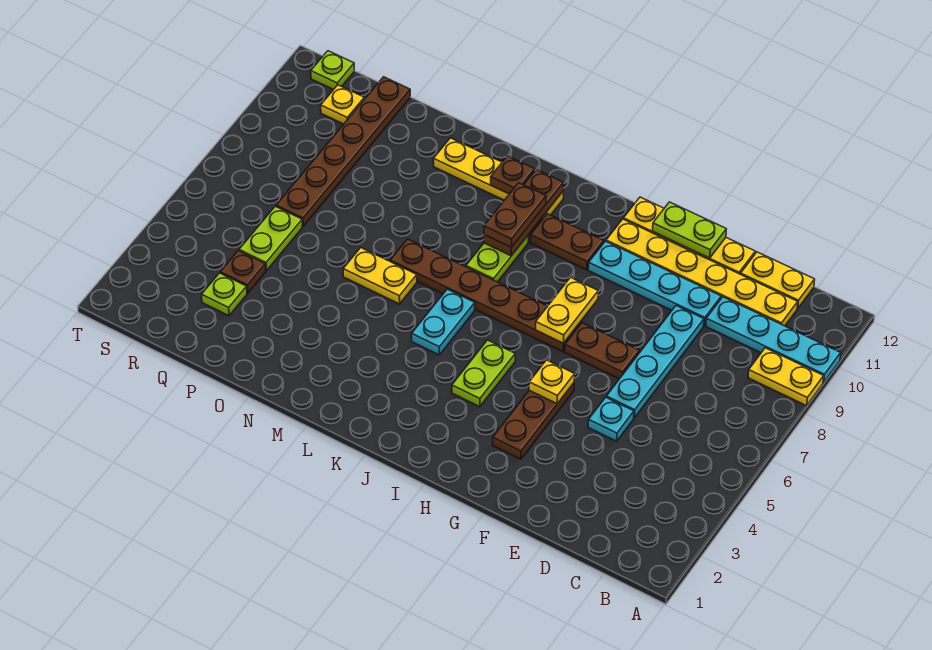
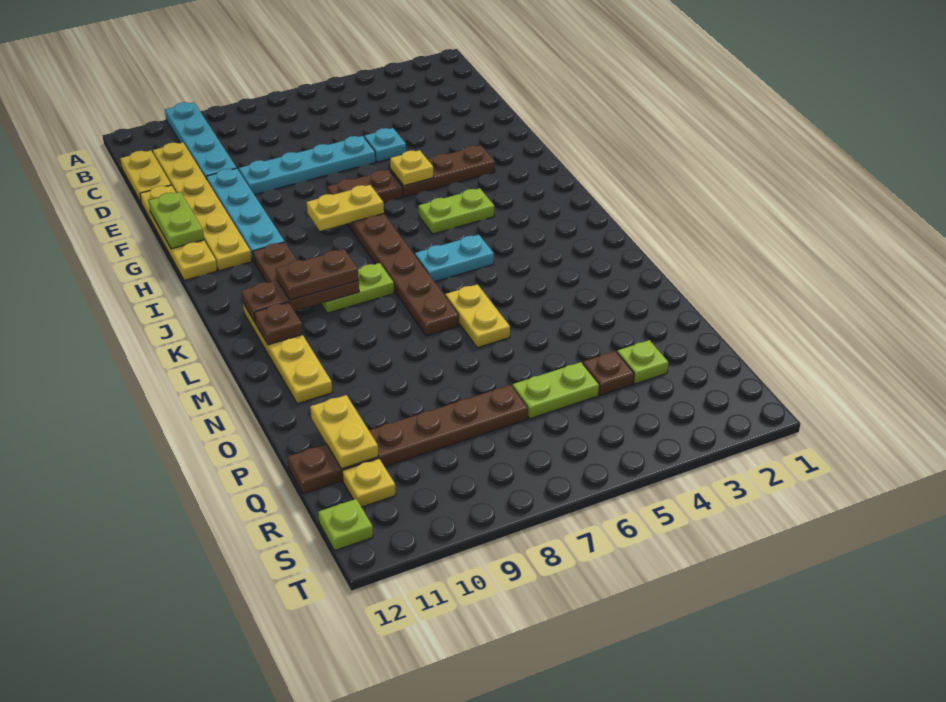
yellow 1x2 plate [748,348,824,406] -> yellow 1x2 plate moved to [310,395,378,469]
brown 1x2 plate [565,323,639,379] -> brown 1x2 plate turned to [327,170,402,203]

